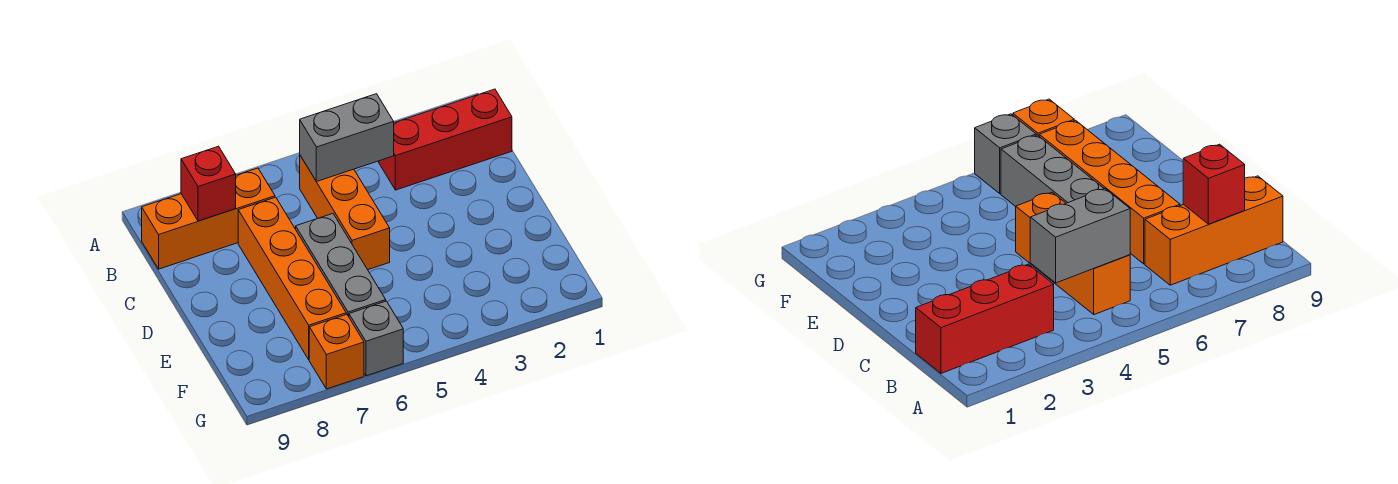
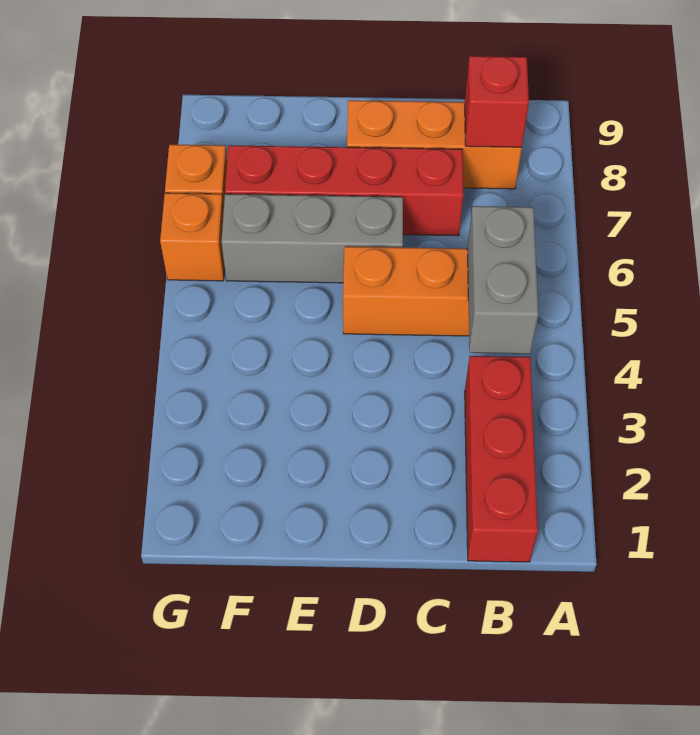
orange 1x3 brick [142,168,275,269] -> orange 1x3 brick turned to [347,100,522,189]
orange 1x4 brick [238,197,346,359] -> red 1x4 brick [225,145,463,236]
grey 1x1 brick [349,301,403,376] -> orange 1x1 brick [160,193,225,281]

